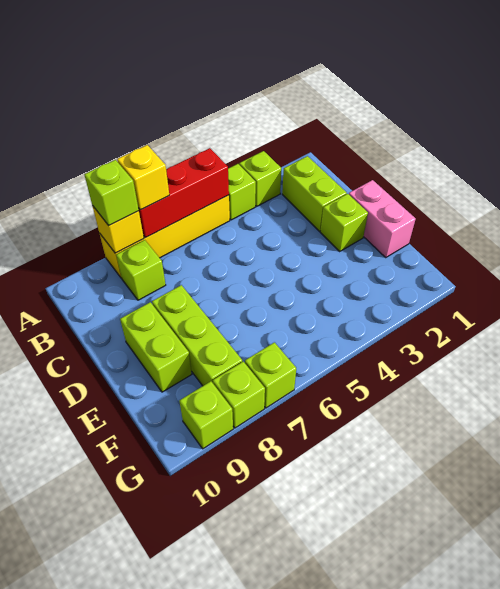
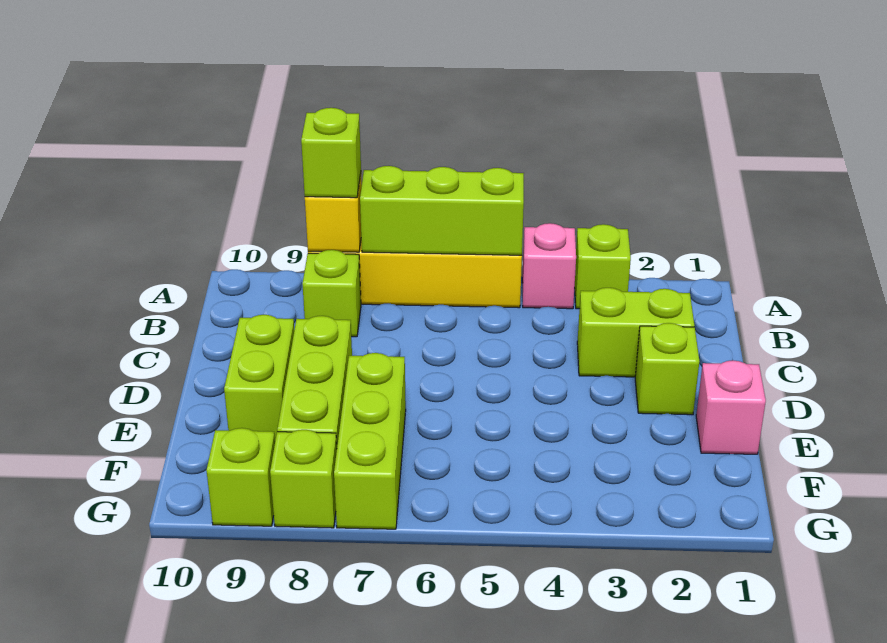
lime 1x1 brick [228,164,256,220] -> pink 1x1 brick [522,223,576,309]
red 1x3 brick [138,148,229,238] -> lime 1x3 brick [360,166,524,255]
yellow 1x1 brick [117,145,169,210] -> none
lime 1x2 brick [282,156,347,231] -> lime 1x2 brick turned to [577,288,694,377]
pink 1x2 brick [349,180,416,257] -> pink 1x1 brick [696,360,766,454]
lime 1x1 brick [245,342,296,408] -> lime 1x3 brick [334,353,406,529]

